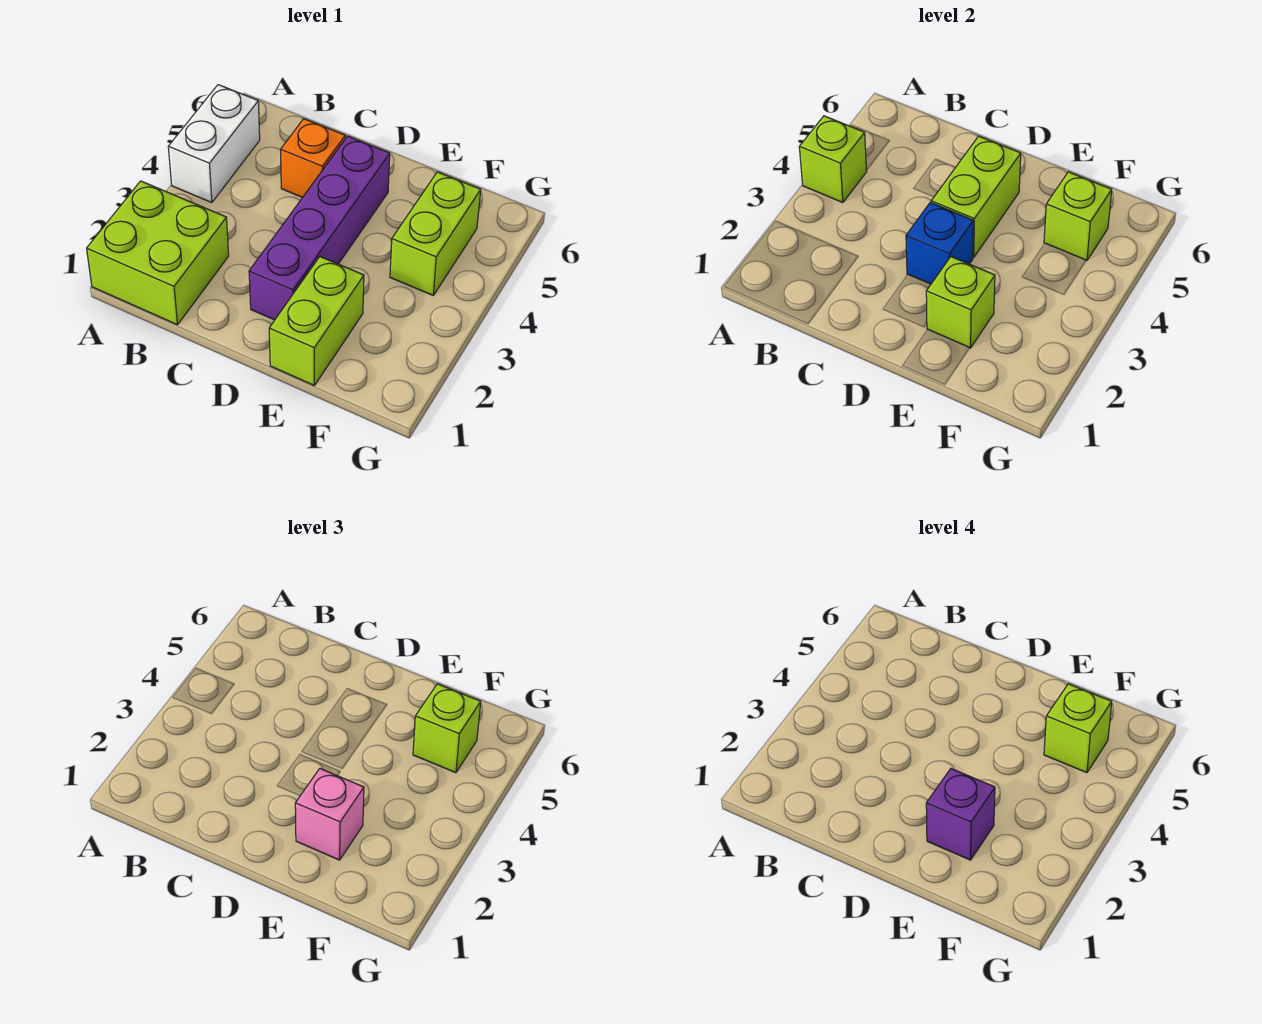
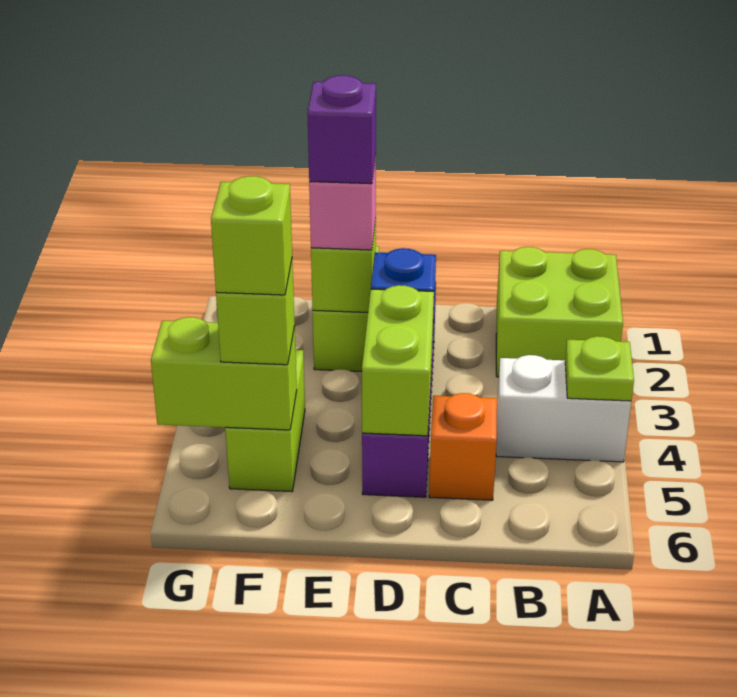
white 1x2 brick [168,85,260,203] -> white 1x2 brick turned to [496,355,631,462]
lime 1x1 brick [799,116,867,203] -> lime 1x1 plate [565,336,634,401]
lime 1x1 brick [1044,172,1112,261] -> lime 1x2 brick [151,317,297,430]

